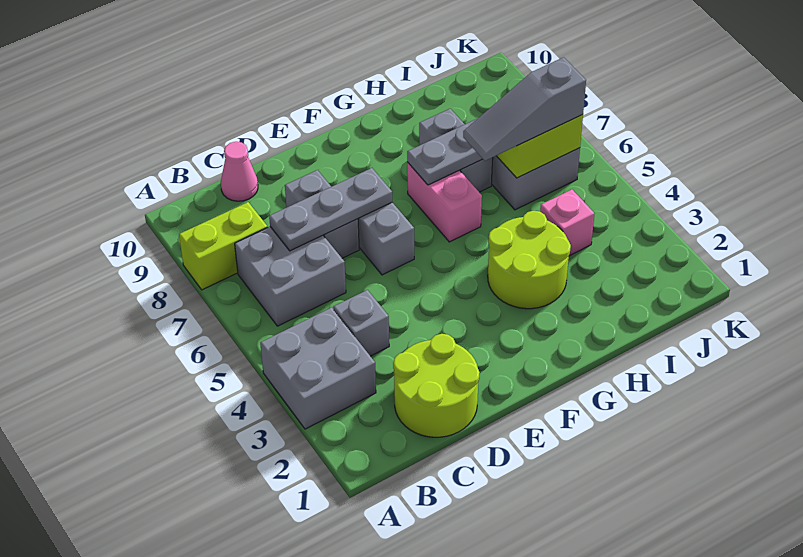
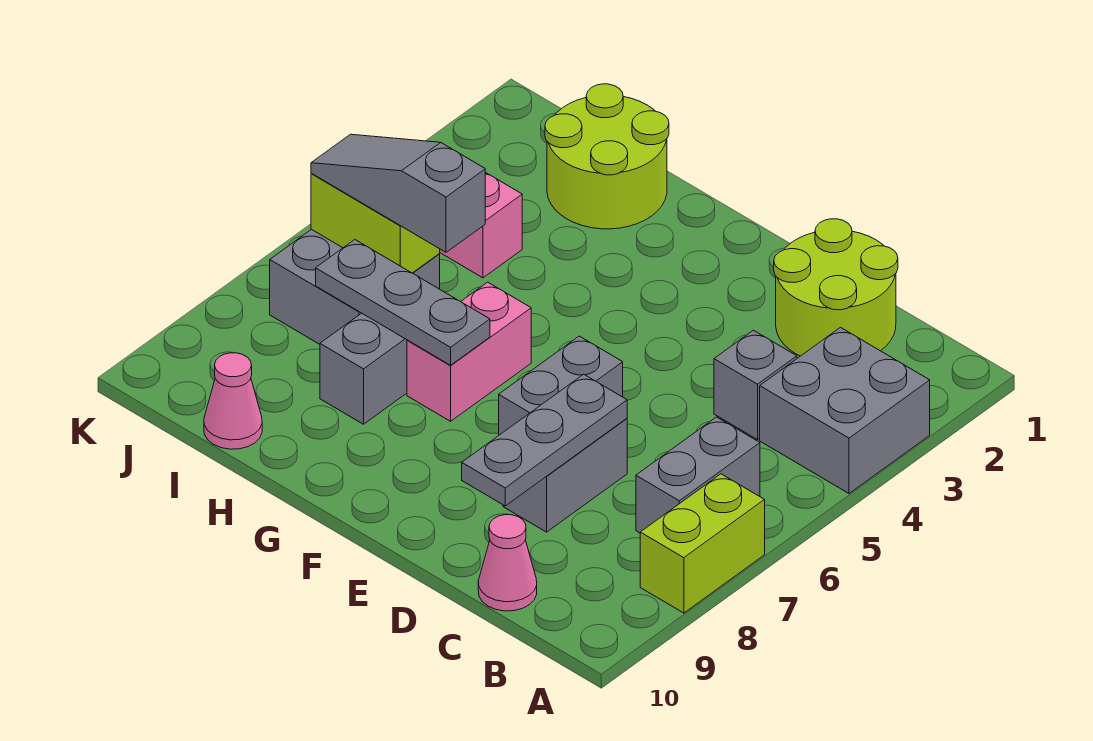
lime 1x2 brick [179,202,268,290] -> lime 1x2 brick turned to [640,474,765,613]
grey 2x2 brick [235,227,346,326] -> grey 1x2 brick [636,417,760,533]
grey 1x3 plate [269,168,392,251] -> grey 1x3 plate turned to [462,374,627,506]
lime 2x2 round brick [488,211,571,309] -> lime 2x2 round brick moved to [545,84,669,229]
grey 1x3 slope [463,57,586,161] -> grey 1x3 slope turned to [311,134,485,252]
none -> pink 1x1 cone [204,353,262,449]

